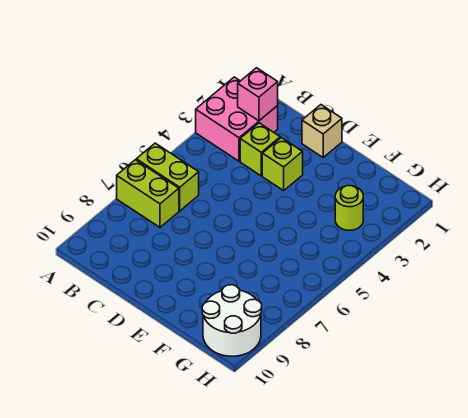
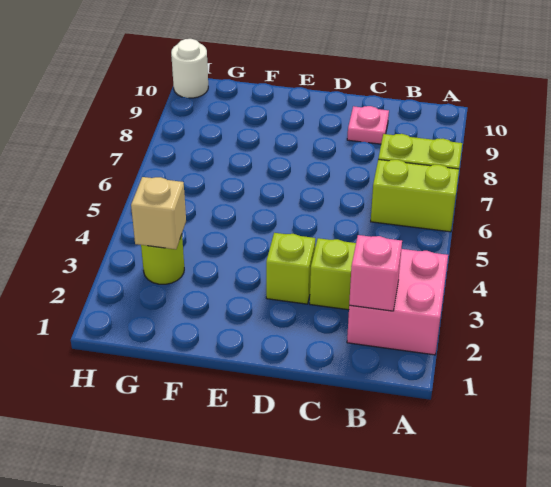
none -> pink 1x1 plate [347,106,389,144]
tan 1x1 brick [302,105,342,157] -> tan 1x1 brick moved to [131,177,186,249]
white 2x2 round brick [202,285,262,356] -> white 1x1 round brick [171,39,208,98]

